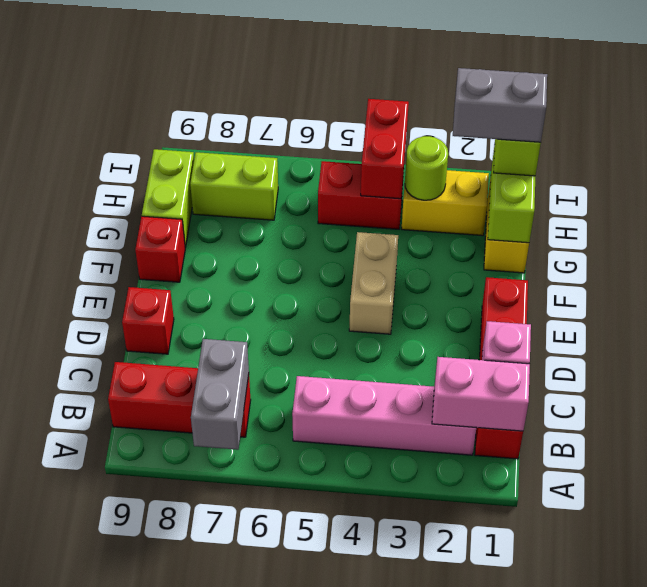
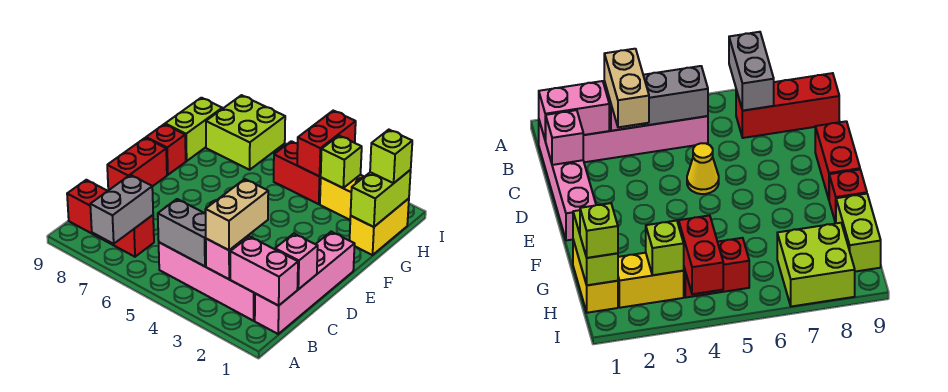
red 1x4 brick [475,277,528,459] -> pink 1x4 brick [255,232,355,334]
none -> pink 1x1 brick [206,236,248,279]
none -> yellow 1x1 cone [687,143,719,194]
red 1x1 brick [122,287,174,354] -> red 1x2 brick [107,138,167,190]
tan 1x2 brick [349,232,398,334] -> tan 1x2 brick moved to [205,179,268,250]
grey 1x2 brick [453,68,547,143] -> grey 1x2 brick moved to [158,199,206,266]
lime 1x1 round brick [405,136,448,200] -> lime 1x1 brick [321,136,362,188]
lime 1x2 brick [190,152,278,220] -> lime 2x2 brick [206,95,285,170]

